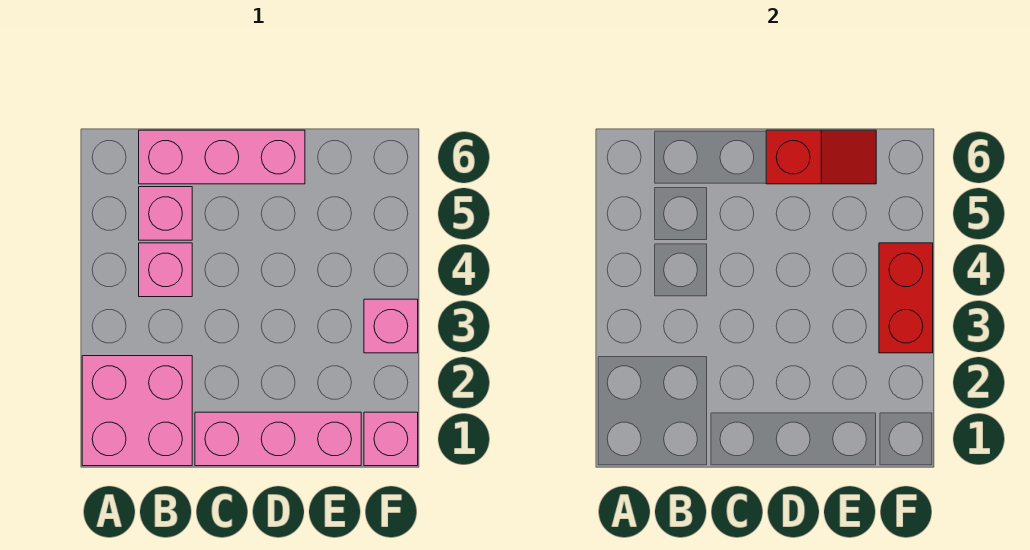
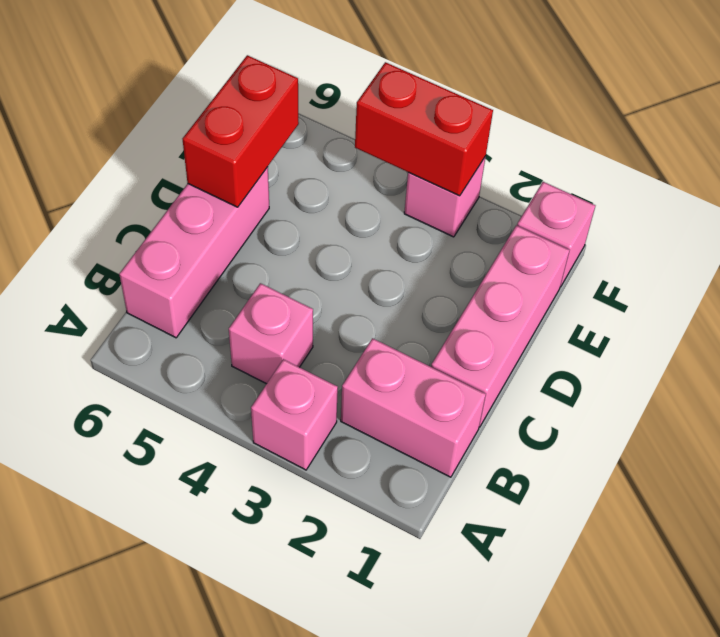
pink 2x2 brick [82,356,192,466] -> pink 1x2 brick [341,338,486,477]
pink 1x1 brick [139,187,192,240] -> pink 1x1 brick moved to [251,359,338,470]
red 1x2 slope [766,130,876,184] -> red 1x2 brick [183,55,299,207]

